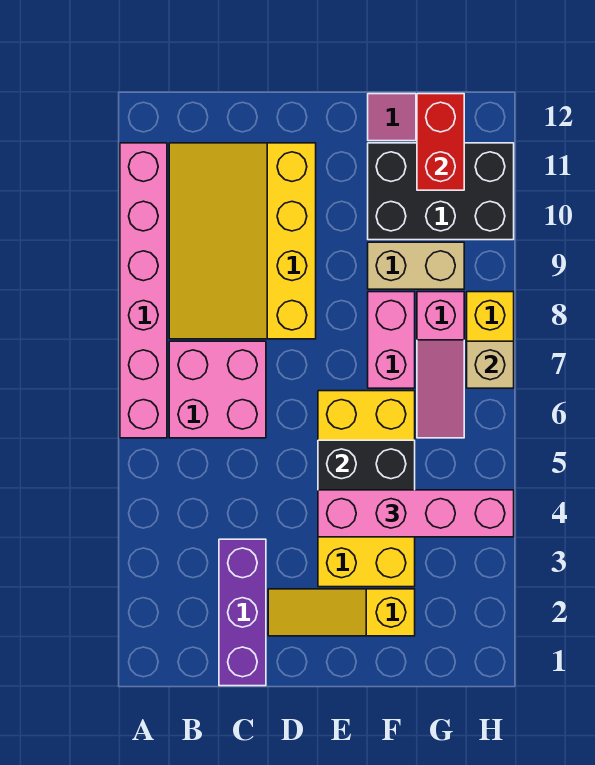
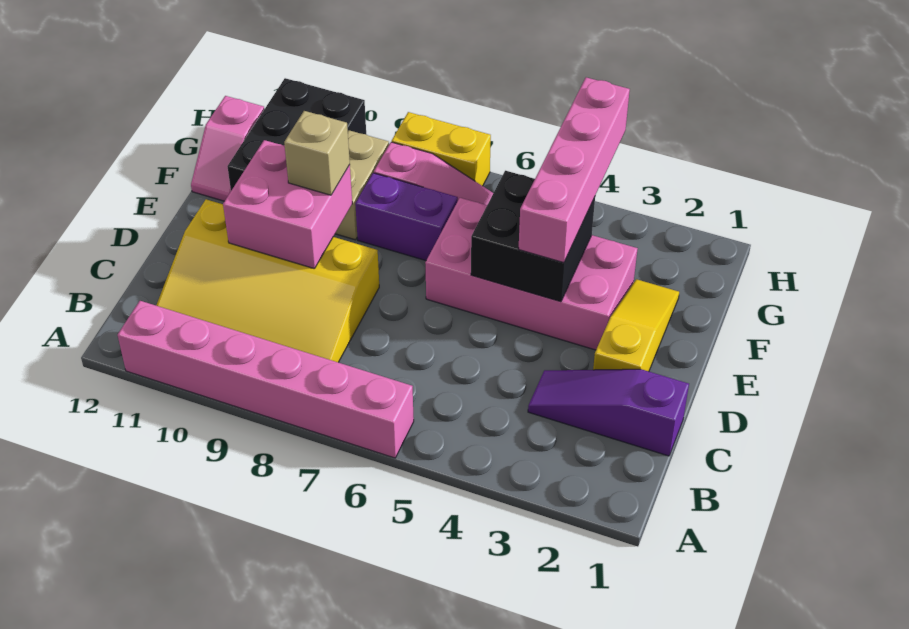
pink 2x2 brick [169,341,266,438] -> pink 2x2 brick moved to [223,140,352,269]
purple 1x3 brick [219,539,266,686] -> purple 1x3 slope [528,369,689,456]
yellow 1x3 slope [268,589,415,636] -> yellow 1x3 slope turned to [593,279,679,371]
yellow 2x4 brick [318,391,415,587] -> pink 2x4 brick [425,198,638,350]
pink 1x2 brick [368,292,415,388] -> purple 1x2 brick [355,173,458,260]
red 1x2 brick [417,94,464,190] -> none
tan 1x1 brick [467,341,514,388] -> tan 1x1 brick moved to [284,111,350,195]

